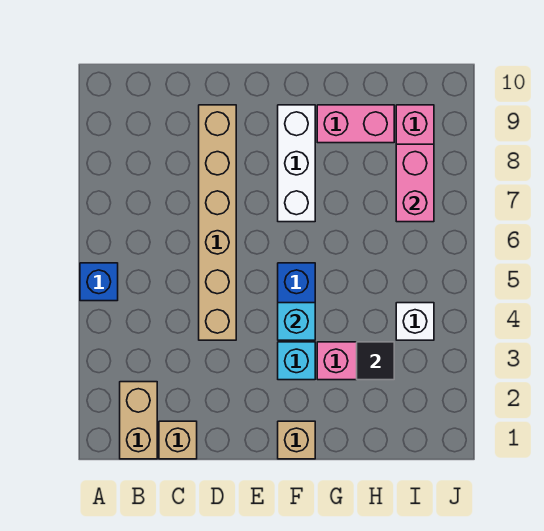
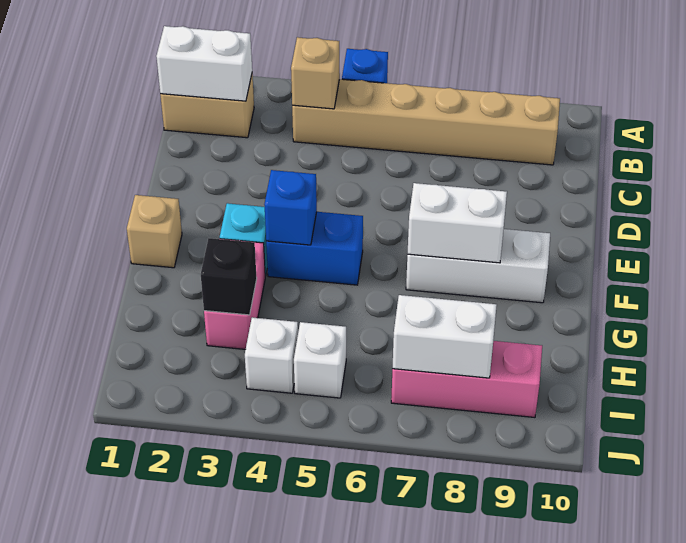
none -> white 1x2 brick [156,26,252,101]
tan 1x1 brick [159,421,197,459] -> tan 1x1 brick moved to [291,37,340,109]
tan 1x6 brick [199,105,236,340] -> tan 1x6 brick moved to [292,79,560,165]
cyan 1x1 brick [278,303,315,340] -> blue 1x1 brick [264,170,317,245]
none -> white 1x2 brick [407,183,507,263]
pink 1x2 brick [317,105,394,143] -> none
black 1x1 tile [357,342,394,380] -> black 1x1 brick [201,238,257,315]
none -> white 1x1 brick [294,322,346,398]
pink 1x2 brick [396,144,434,222] -> white 1x2 brick [392,295,497,378]

